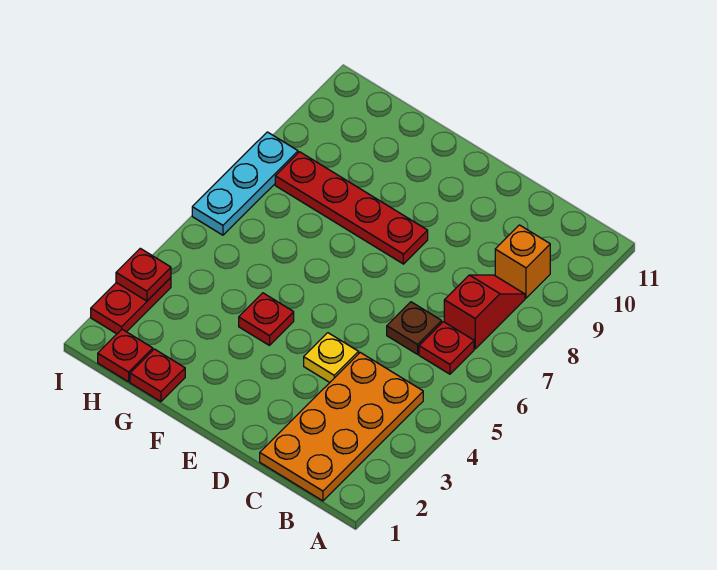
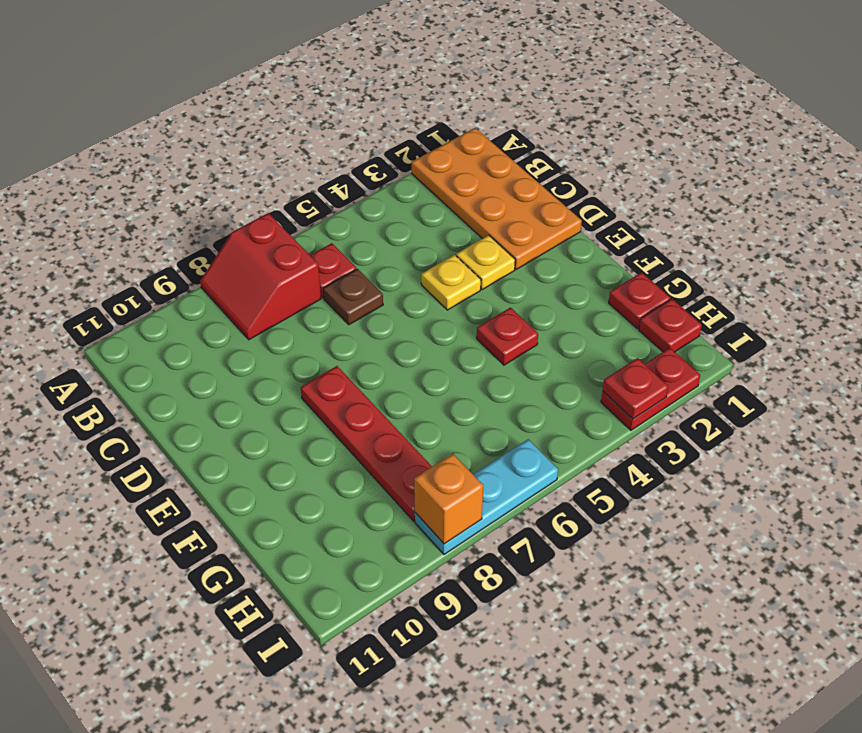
orange 2x4 plate [260,353,423,501] -> orange 2x4 plate turned to [412,128,582,270]
red 1x2 slope [444,275,525,349] -> red 2x2 slope [200,213,321,340]
orange 1x1 brick [495,225,550,298] -> orange 1x1 brick moved to [414,454,483,544]
none -> yellow 1x1 plate [456,235,515,290]

